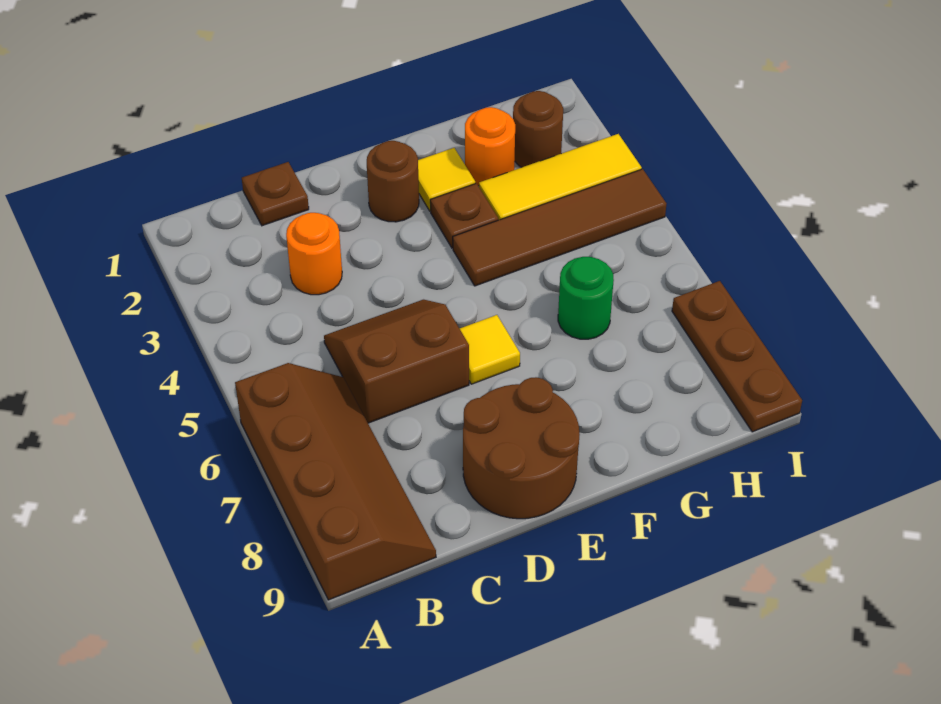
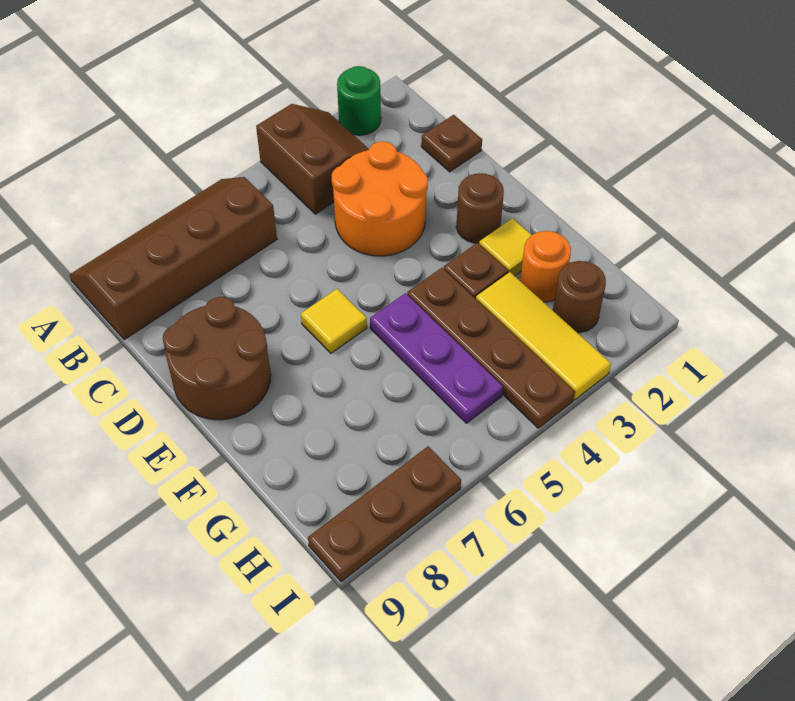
brown 2x4 slope [235,363,436,600] -> brown 2x4 slope turned to [70,177,277,340]
orange 1x1 round brick [286,213,342,295] -> orange 2x2 round brick [332,141,428,256]
brown 2x2 slope [324,300,469,423] -> brown 2x2 slope moved to [256,104,369,214]
brown 1x4 tile [453,169,666,286] -> brown 1x4 plate [407,268,575,428]
none -> purple 1x3 plate [370,293,503,423]
green 1x1 round brick [558,257,614,339] -> green 1x1 round brick moved to [337,66,381,135]

